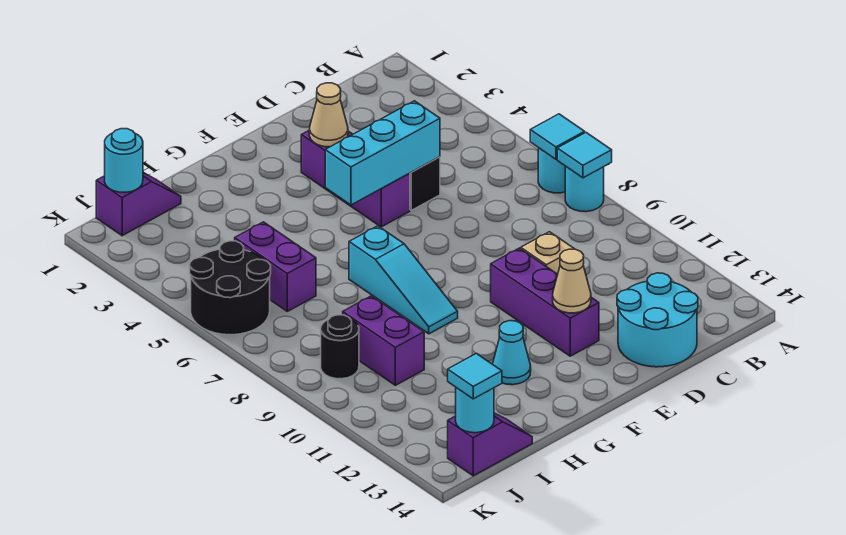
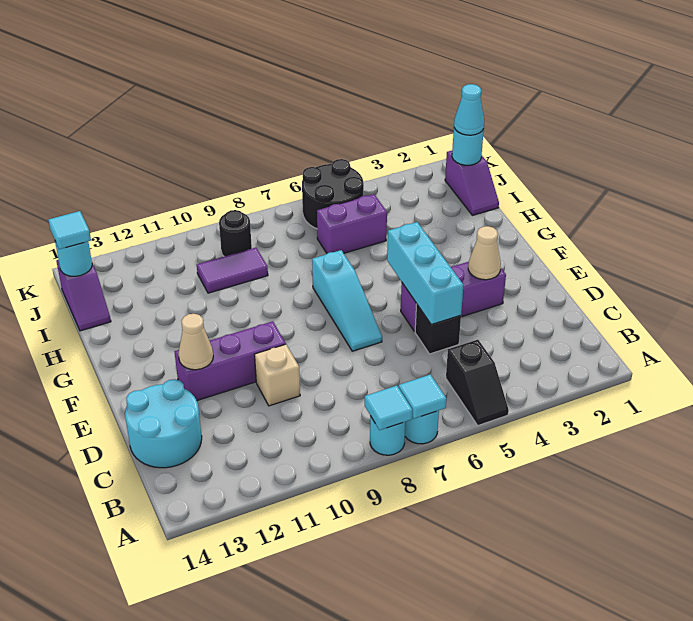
none -> black 1x2 slope [446,340,509,425]
cyan 1x3 slope [349,226,458,334] -> cyan 1x3 slope turned to [312,250,382,351]
cyan 1x1 cone [493,321,531,385] -> cyan 1x1 cone moved to [454,84,484,135]
purple 1x2 brick [343,296,424,385] -> purple 1x2 tile [197,248,268,293]

